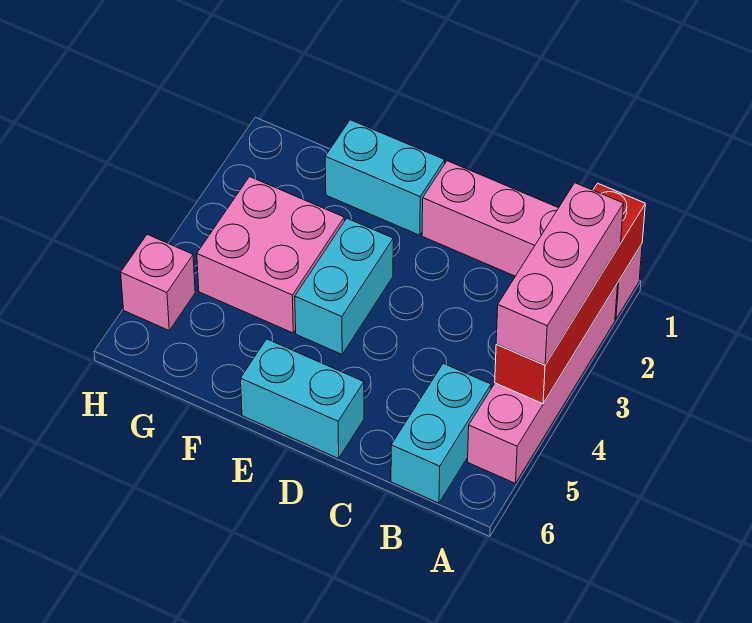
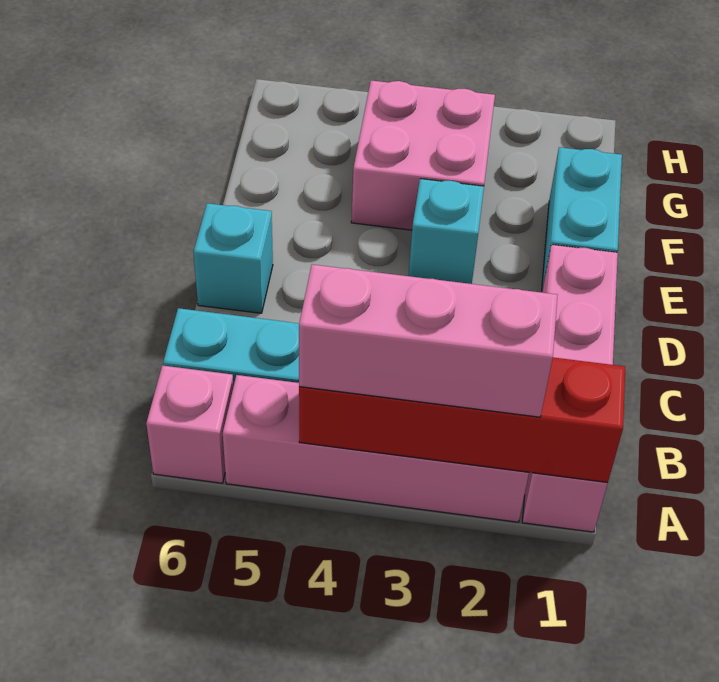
cyan 1x2 brick [240,339,364,459] -> cyan 1x1 brick [193,203,273,313]
cyan 1x2 brick [295,218,393,354] -> cyan 1x1 brick [408,179,484,284]
pink 1x1 brick [121,235,195,330] -> pink 1x1 brick moved to [146,365,233,483]

